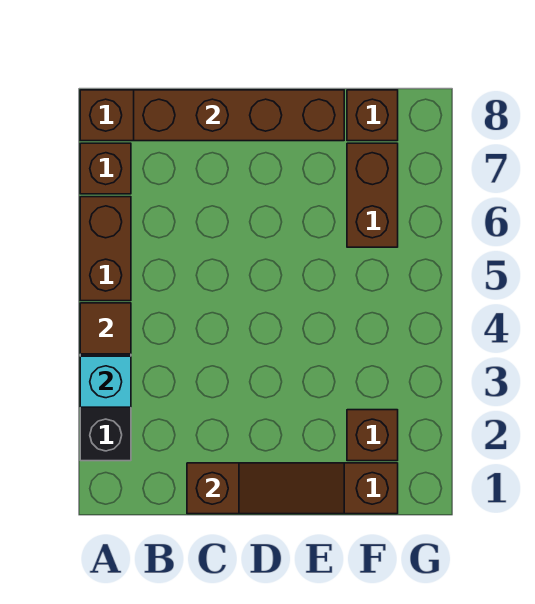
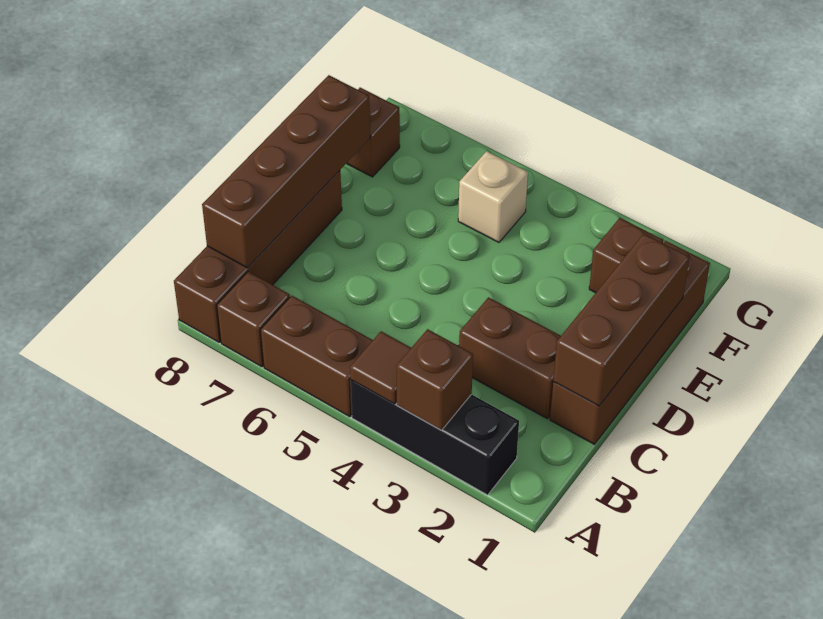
cyan 1x1 brick [80,356,131,407] -> brown 1x1 brick [396,329,473,430]
brown 1x3 slope [187,463,344,514] -> brown 1x3 brick [553,234,690,406]
none -> tan 1x1 brick [458,151,528,242]
brown 1x2 brick [347,143,398,247] -> brown 1x2 brick moved to [459,297,561,419]

